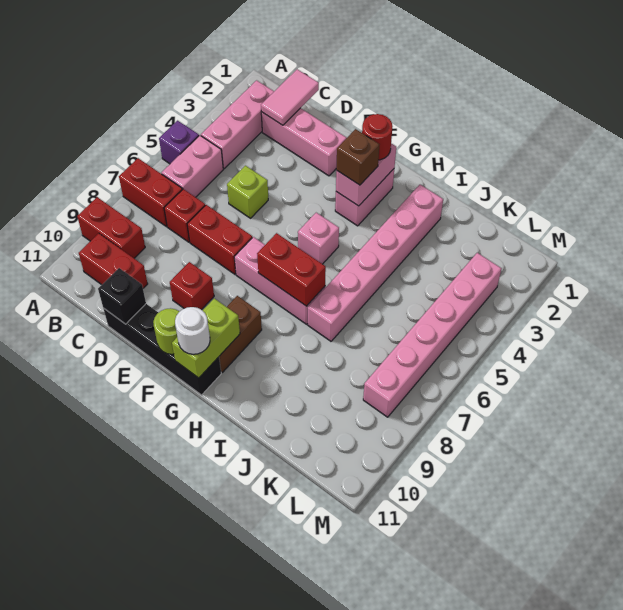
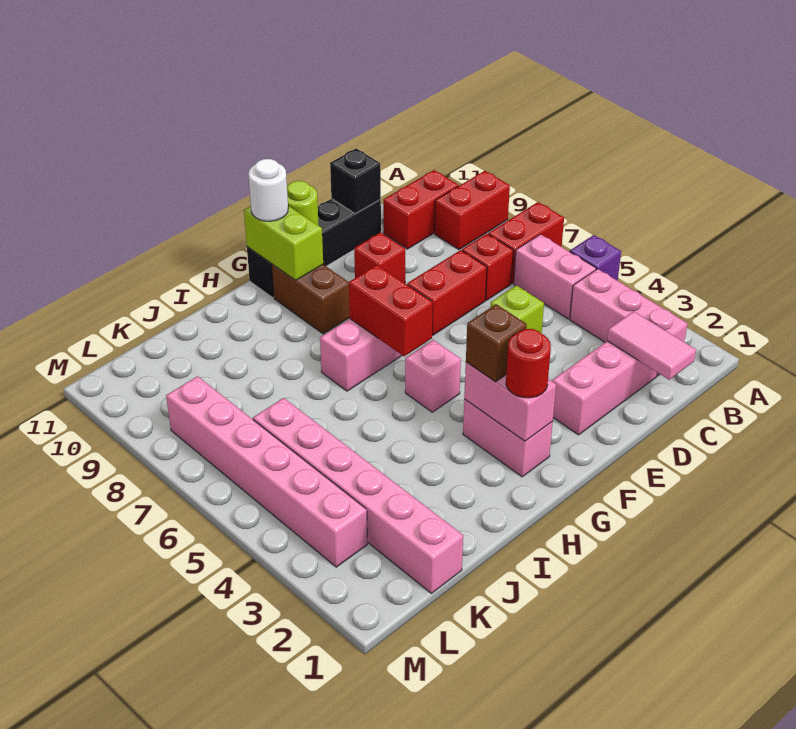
red 1x2 brick [257,233,326,306] -> red 1x2 brick turned to [349,265,433,356]
pink 1x6 brick [308,185,443,341] -> pink 1x6 brick moved to [253,398,463,593]

